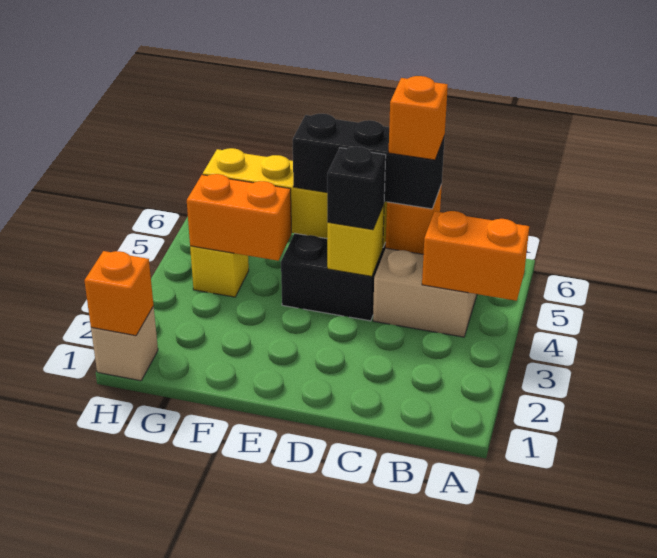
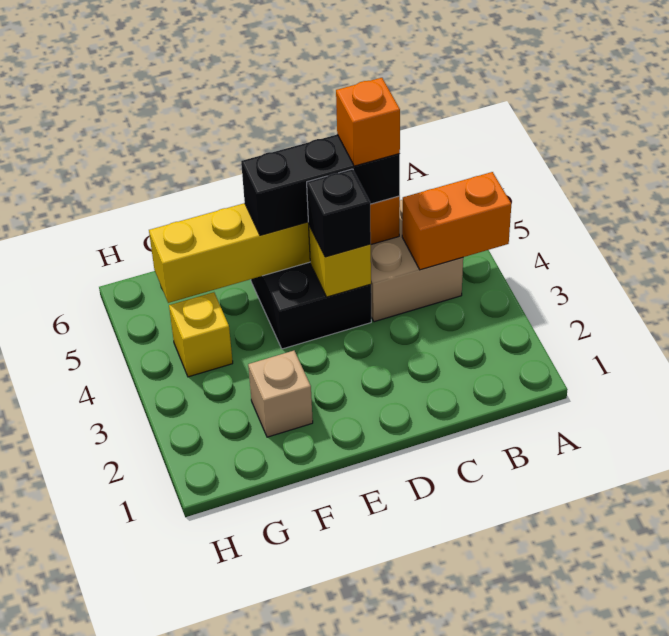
orange 1x2 brick [187,174,292,261] -> none
tan 1x1 brick [91,306,158,381] -> tan 1x1 brick moved to [248,351,313,437]
orange 1x1 brick [84,251,154,336] -> none

